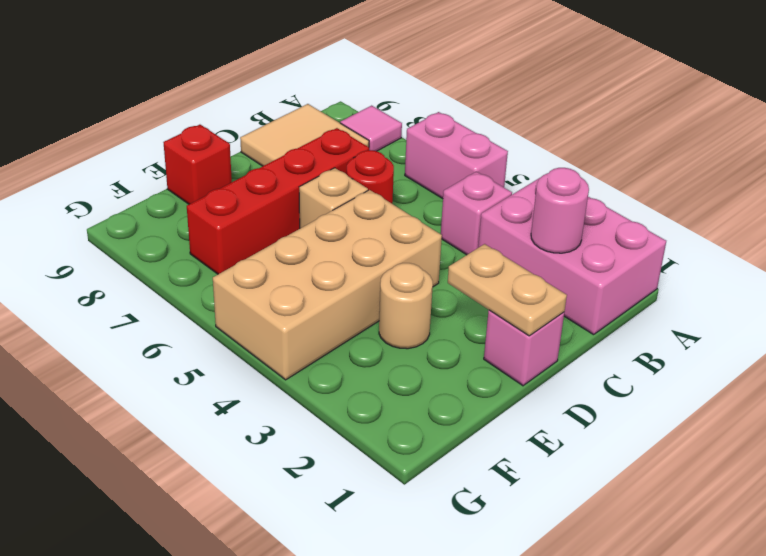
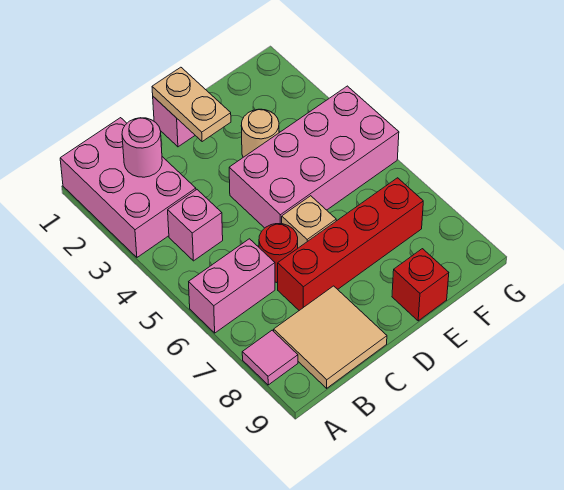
pink 1x2 brick [405,112,508,199] -> pink 1x2 brick turned to [189,239,275,333]
tan 2x4 brick [213,190,442,380] -> pink 2x4 brick [229,86,399,228]

